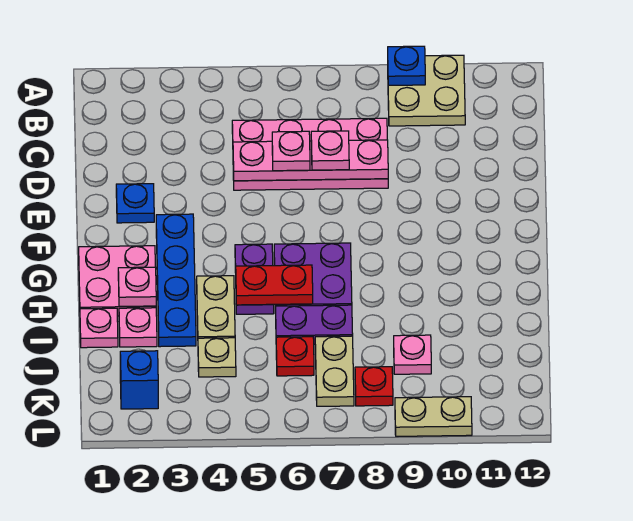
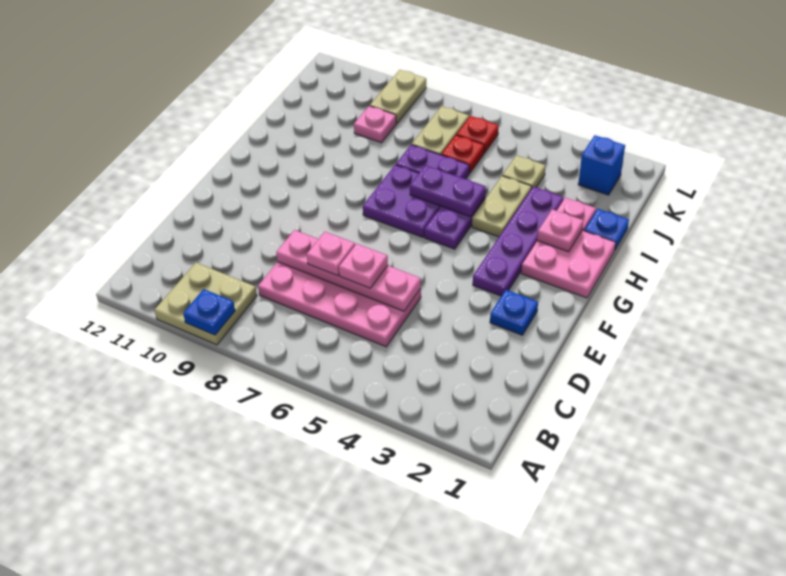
blue 1x4 plate [156,214,196,347] -> purple 1x4 plate [473,187,563,296]
red 1x2 plate [236,265,313,305] -> purple 1x2 plate [410,165,486,217]
pink 1x1 plate [80,308,118,348] -> blue 1x1 plate [584,209,629,250]
red 1x1 plate [355,367,393,406] -> red 1x1 plate moved to [457,116,499,153]
tan 1x2 plate [395,397,472,436] -> tan 1x2 plate turned to [370,70,426,123]

